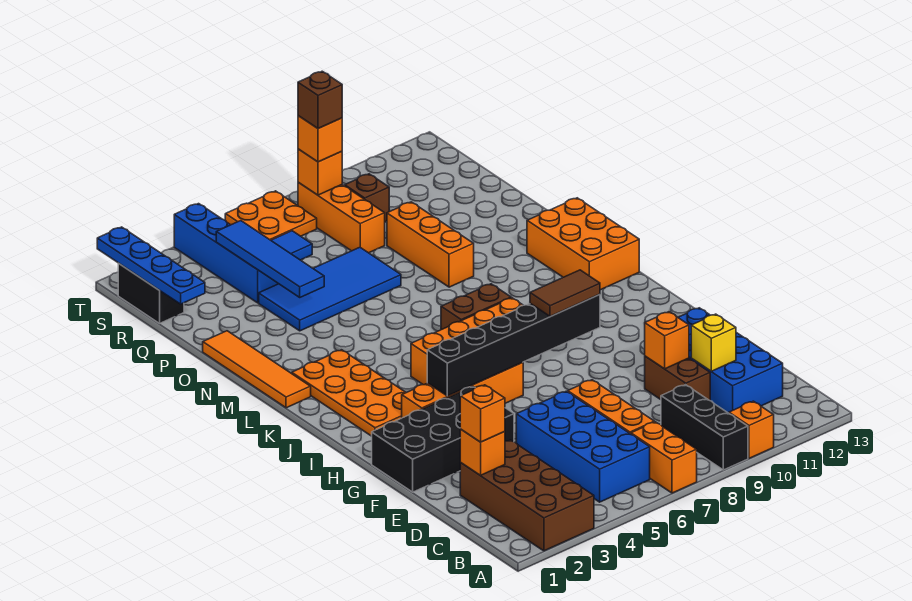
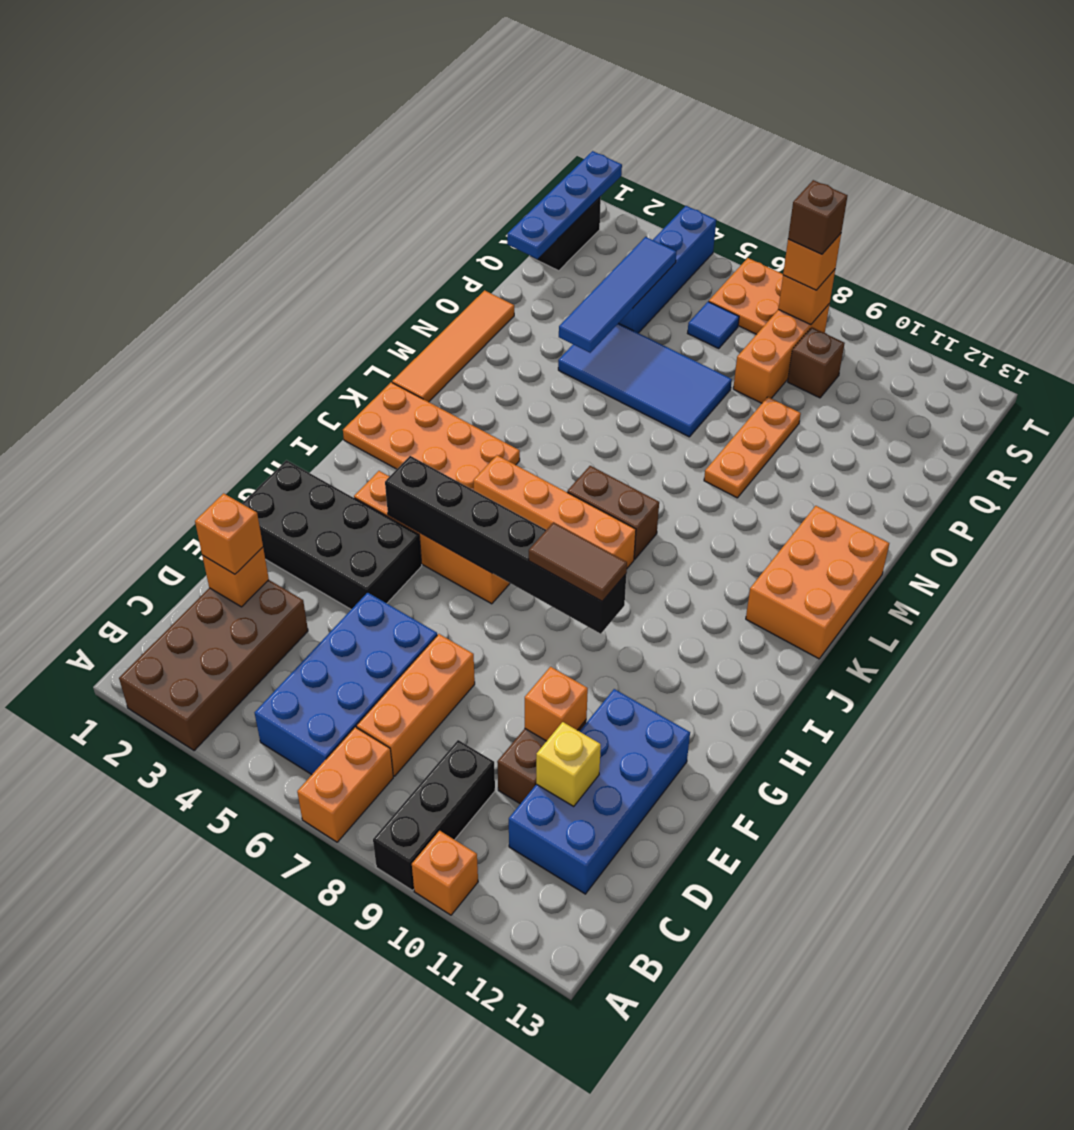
orange 2x4 plate [292,350,406,436] -> orange 2x4 plate turned to [343,382,520,490]
orange 1x3 brick [387,202,474,287] -> orange 1x3 plate [704,397,801,498]

